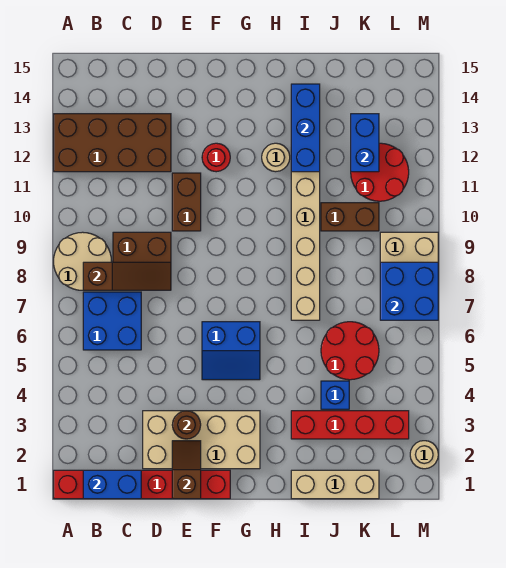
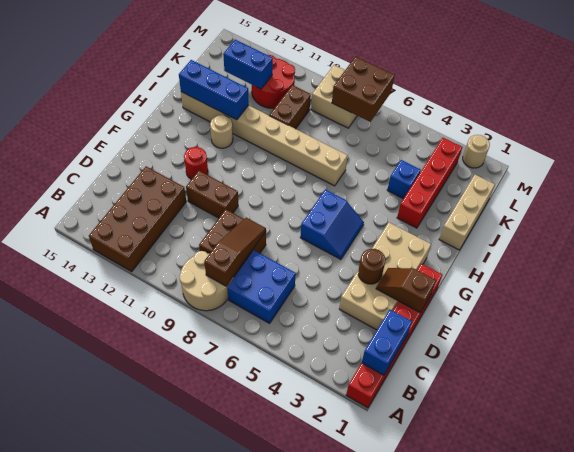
red 2x2 round brick [321,322,379,380] -> none
blue 2x2 brick [380,262,438,320] -> brown 2x2 brick [332,57,395,122]

